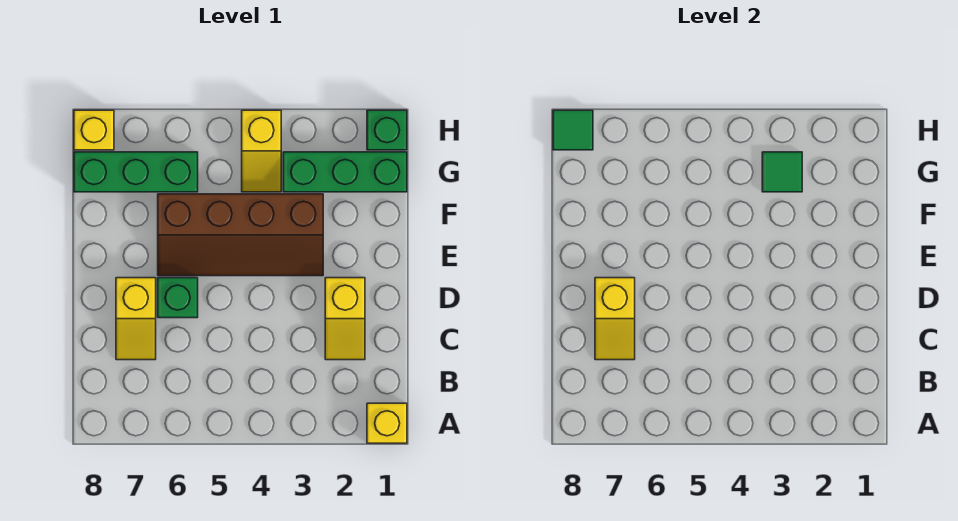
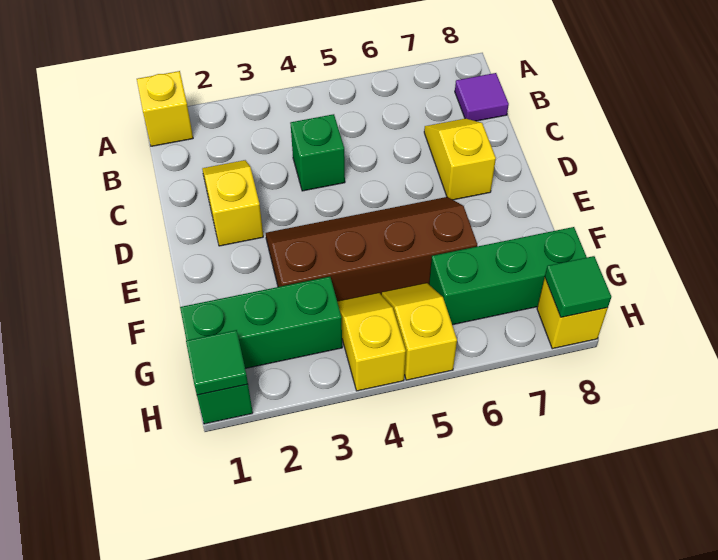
none -> purple 1x1 tile [455,73,509,121]
yellow 1x2 slope [595,278,635,360] -> yellow 1x2 slope moved to [382,283,457,380]
green 1x1 brick [158,278,198,318] -> green 1x1 brick moved to [290,114,345,191]
green 1x1 tile [762,152,802,192] -> green 1x1 tile moved to [186,330,248,395]

